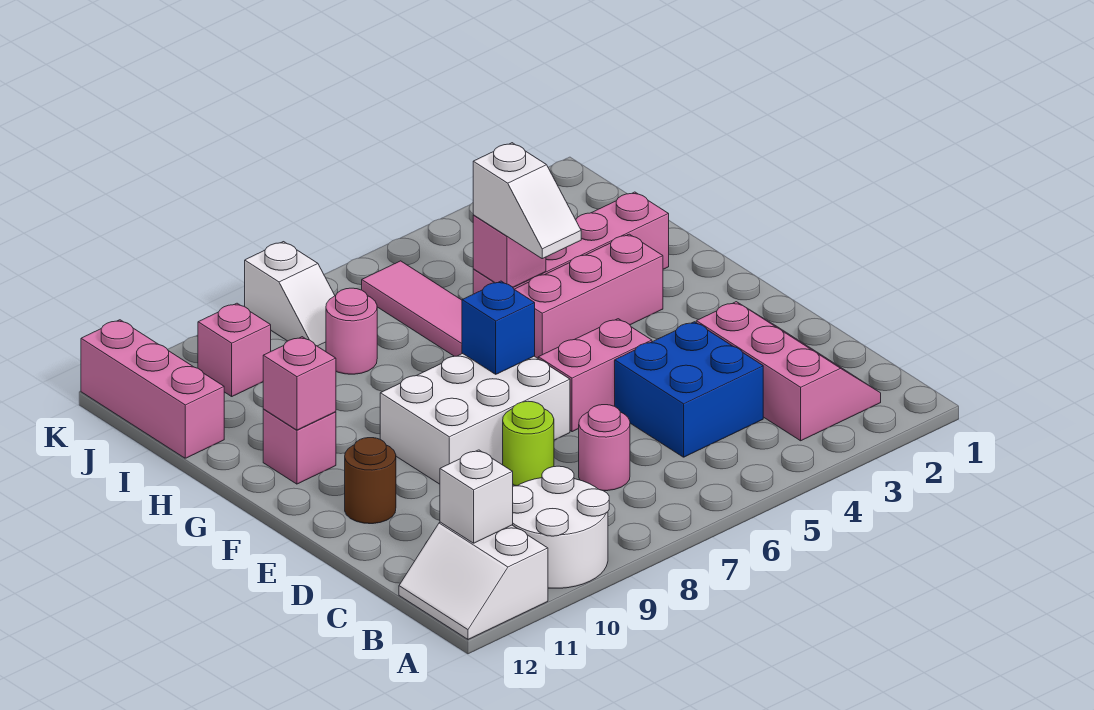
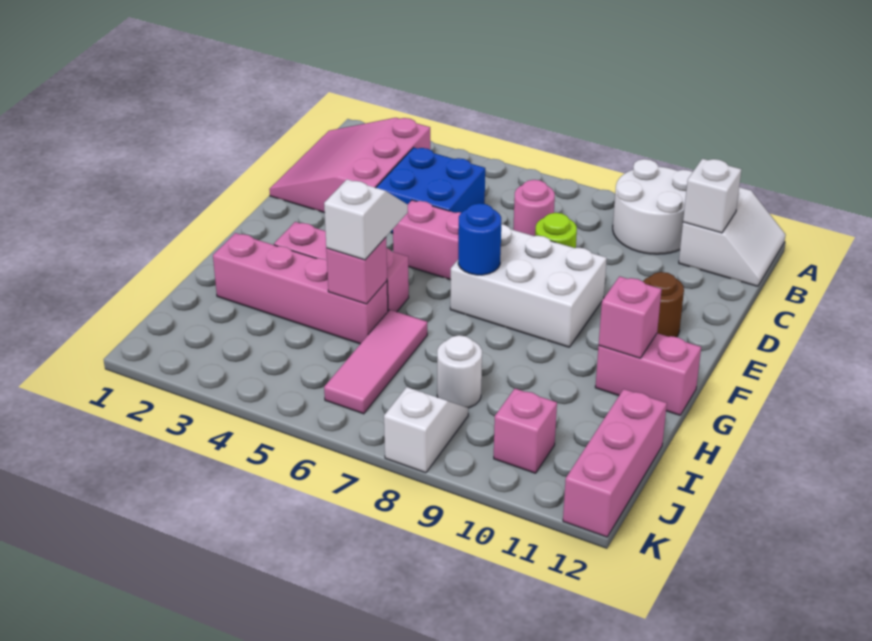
pink 2x3 slope [696,302,881,441] -> pink 3x3 slope [269,118,430,213]
blue 1x1 brick [462,281,535,374] -> blue 1x1 round brick [458,203,501,275]
pink 1x1 brick [263,409,336,484] -> pink 1x2 brick [595,333,701,415]
pink 1x1 round brick [326,288,377,374] -> white 1x1 round brick [437,335,482,408]

